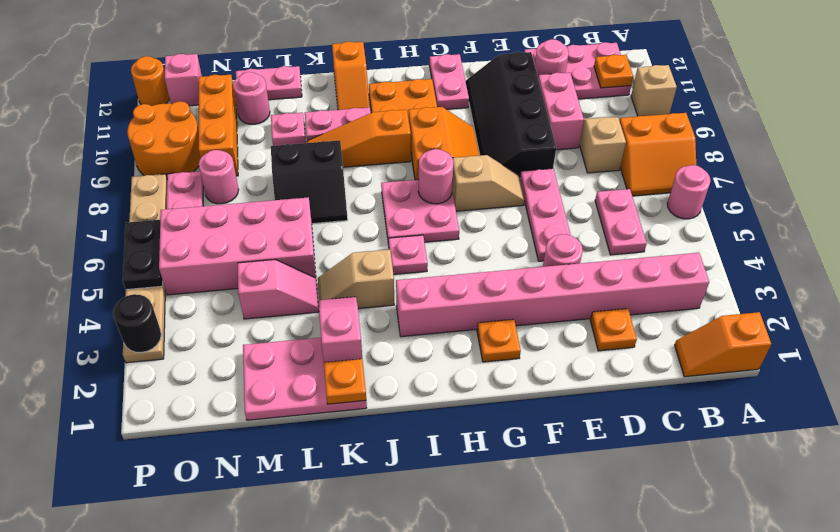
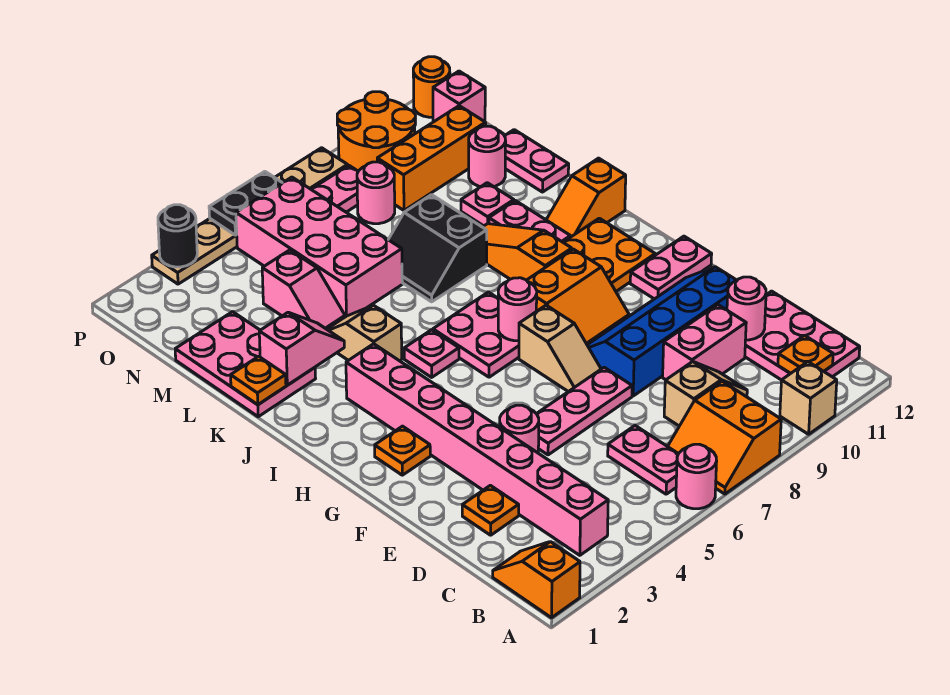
pink 1x2 plate [595,189,647,255] -> pink 1x2 plate turned to [608,426,678,494]
black 2x4 slope [466,52,556,179] -> blue 2x4 slope [587,267,737,396]

